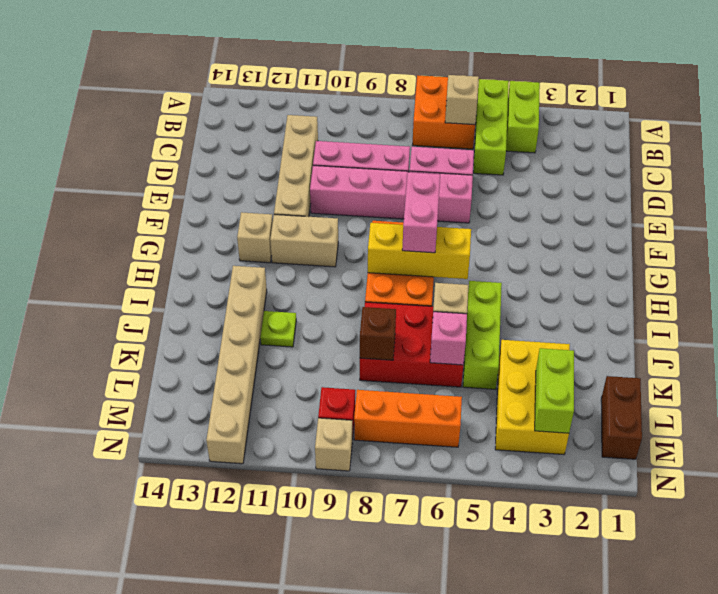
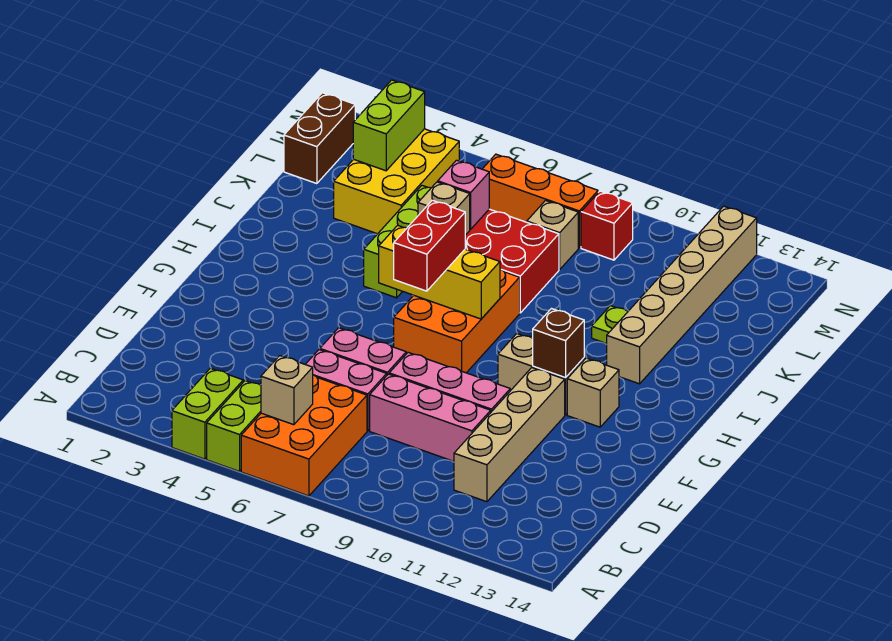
lime 1x3 brick [473,79,509,175] -> lime 1x2 brick [207,381,261,471]
orange 2x2 brick [413,75,475,149] -> orange 2x3 brick [241,375,367,496]
pink 1x2 brick [402,172,440,253] -> red 1x2 brick [394,200,465,291]
brown 1x1 brick [360,307,396,360] -> brown 1x1 brick moved to [533,309,584,378]
tan 1x1 brick [315,418,352,471] -> tan 1x1 brick moved to [527,201,578,269]

